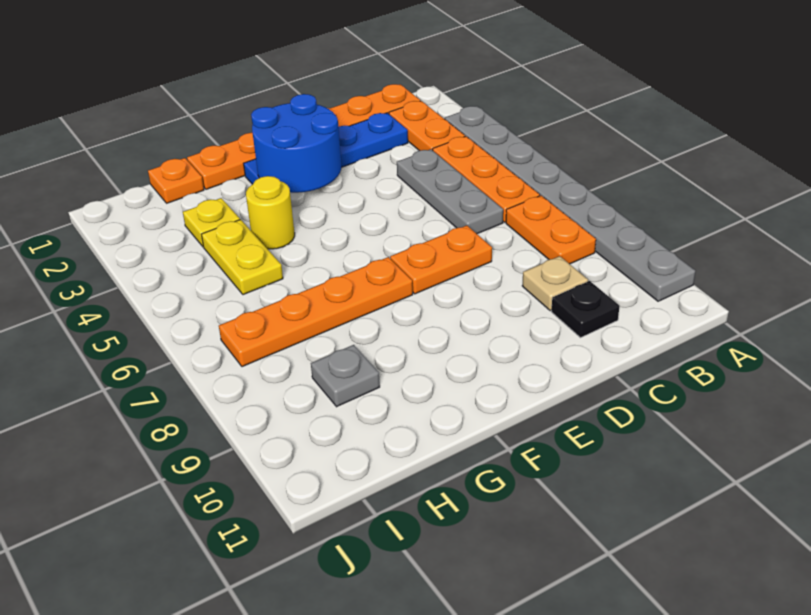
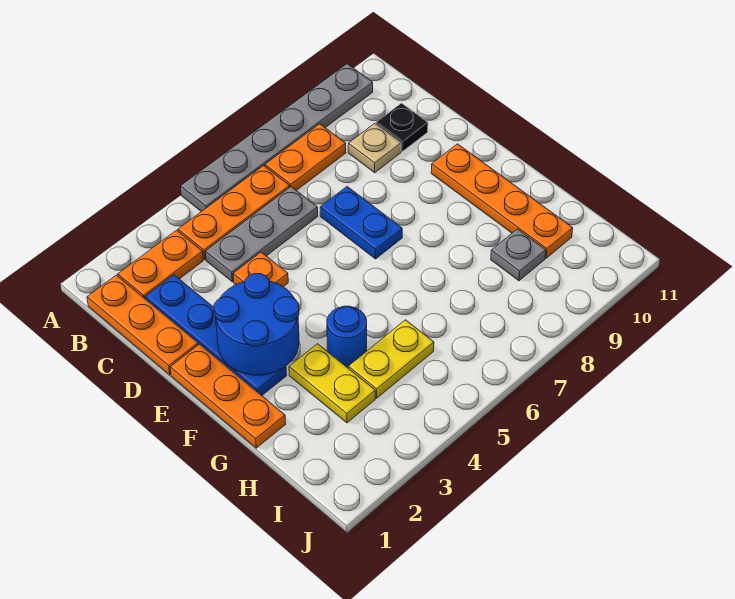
grey 1x8 plate [445,106,695,301] -> grey 1x6 plate [180,64,373,212]
orange 1x2 plate [390,225,492,294] -> blue 1x2 plate [320,187,402,259]
orange 1x4 plate [219,257,413,367] -> orange 1x4 plate moved to [431,144,573,258]
yellow 1x1 round brick [246,176,295,249] -> blue 1x1 round brick [327,306,367,368]
orange 1x1 plate [148,158,204,203] -> orange 1x1 plate moved to [233,252,288,287]
yellow 1x1 plate [183,198,240,247] -> yellow 1x2 plate [289,344,375,423]

